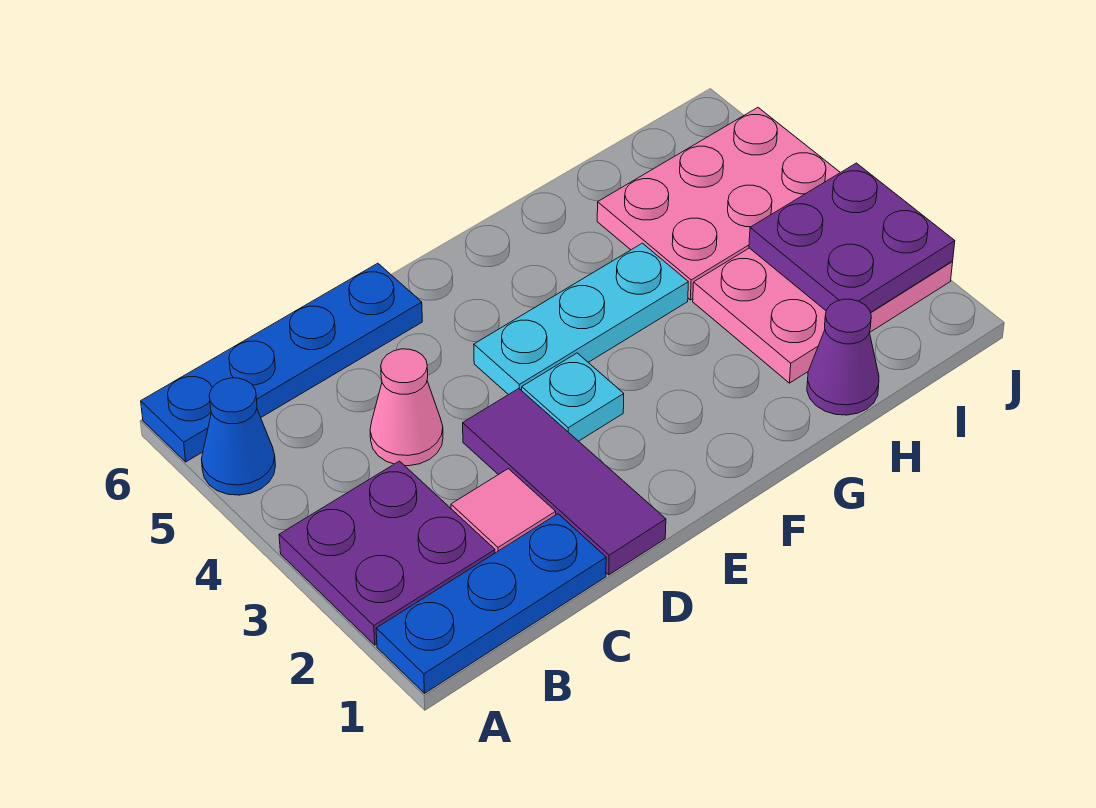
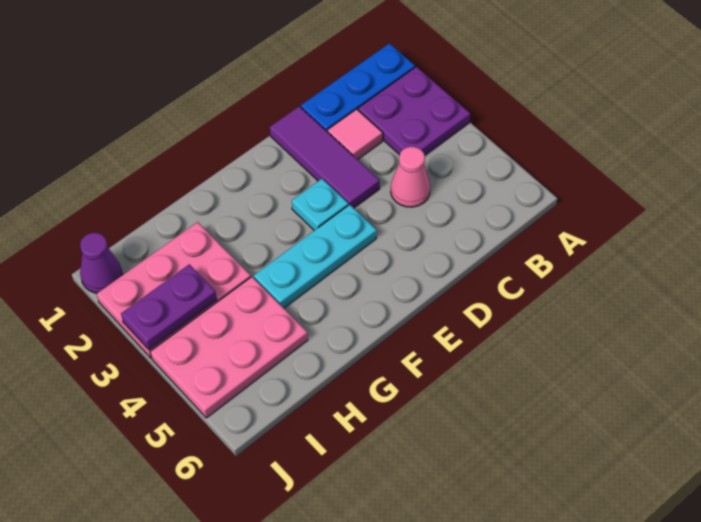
blue 1x1 cone [201,378,275,495] -> none
blue 1x4 plate [141,263,422,462] -> none
purple 1x1 cone [807,299,879,415] -> purple 1x1 cone moved to [80,233,122,293]
purple 2x2 plate [749,163,955,313] -> purple 1x2 plate [121,264,217,349]

